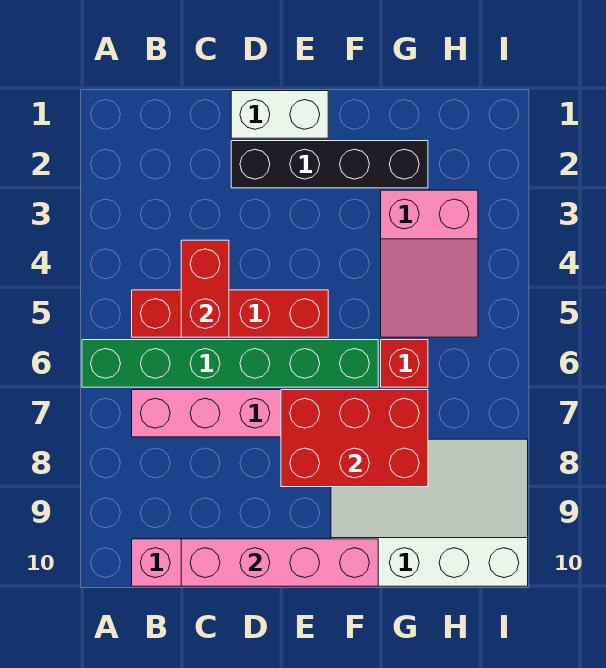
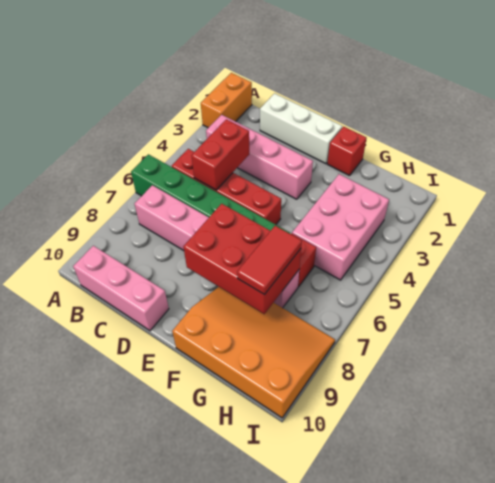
none -> orange 1x2 brick [201,73,252,128]
pink 1x4 brick [181,539,378,586] -> pink 1x4 brick moved to [206,115,313,199]
white 1x2 brick [231,91,328,138] -> white 1x3 brick [260,93,342,164]
black 1x4 brick [231,141,428,188] -> none
none -> red 1x1 brick [327,127,366,176]
white 3x4 slope [331,439,528,586] -> orange 3x4 slope [172,287,335,418]
pink 2x3 slope [381,190,478,337] -> pink 2x3 brick [292,174,389,280]
none -> red 1x2 tile [237,226,302,295]

